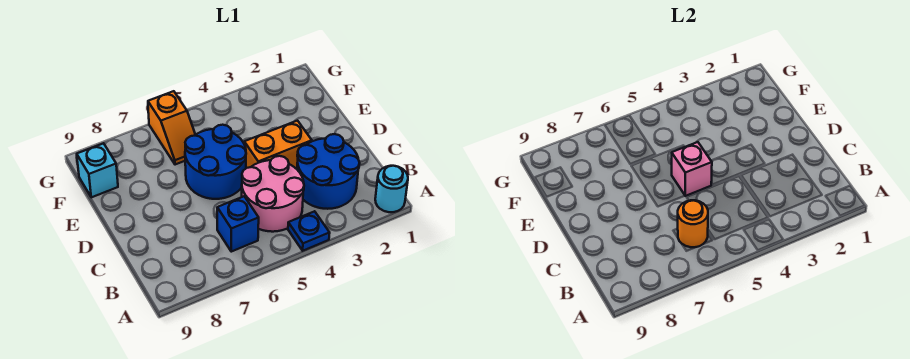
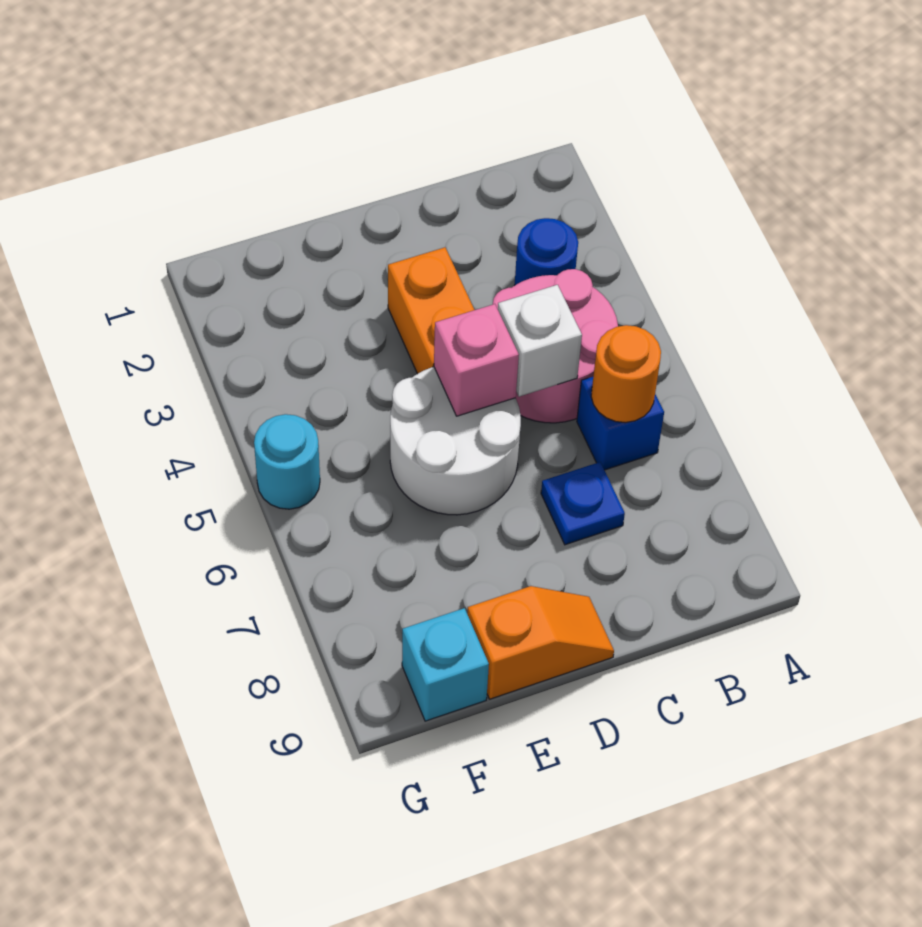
cyan 1x1 round brick [375,166,408,212] -> cyan 1x1 round brick moved to [254,414,320,509]
blue 1x1 plate [288,211,330,251] -> blue 1x1 plate moved to [541,462,625,545]
blue 2x2 round brick [297,134,359,209] -> blue 1x1 round brick [515,218,578,285]
none -> white 1x1 brick [498,285,582,397]
blue 2x2 round brick [185,125,246,199] -> white 2x2 round brick [390,367,521,515]
orange 1x2 slope [148,91,195,165] -> orange 1x2 slope moved to [467,586,614,699]

